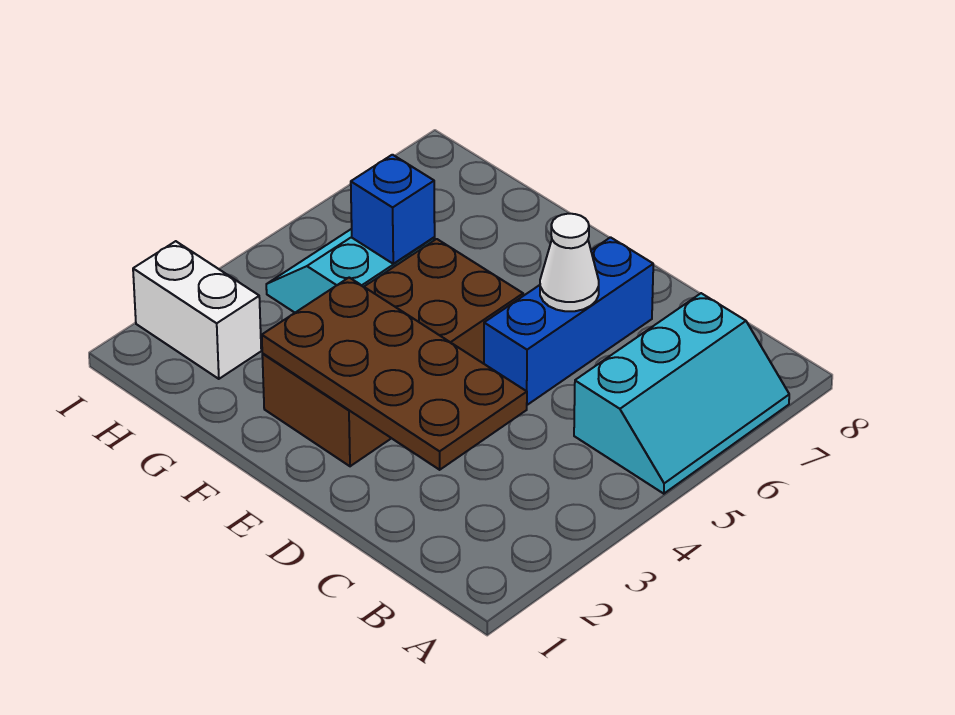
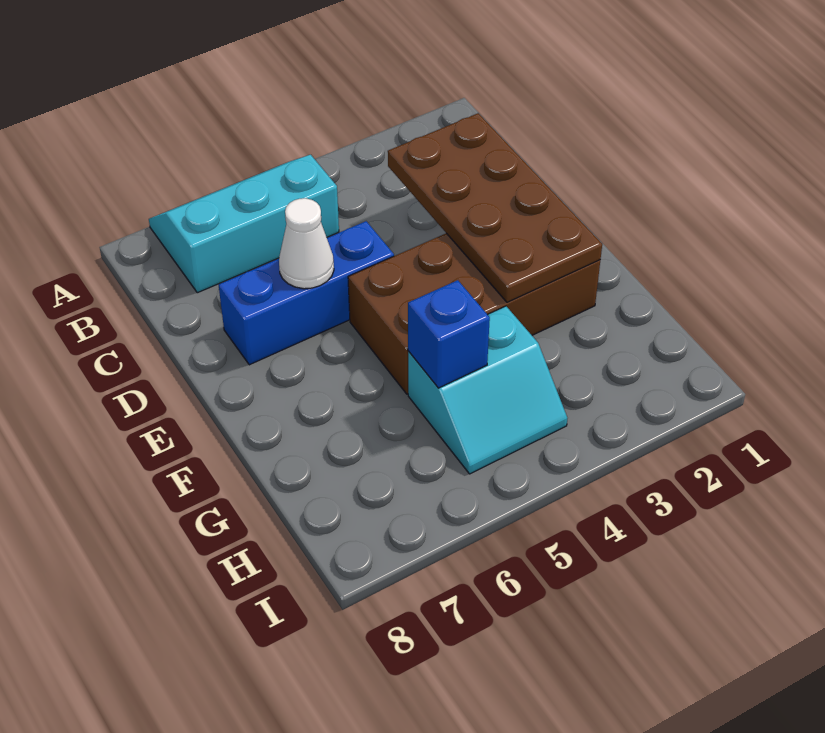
white 1x2 brick [133,241,261,379] -> none

